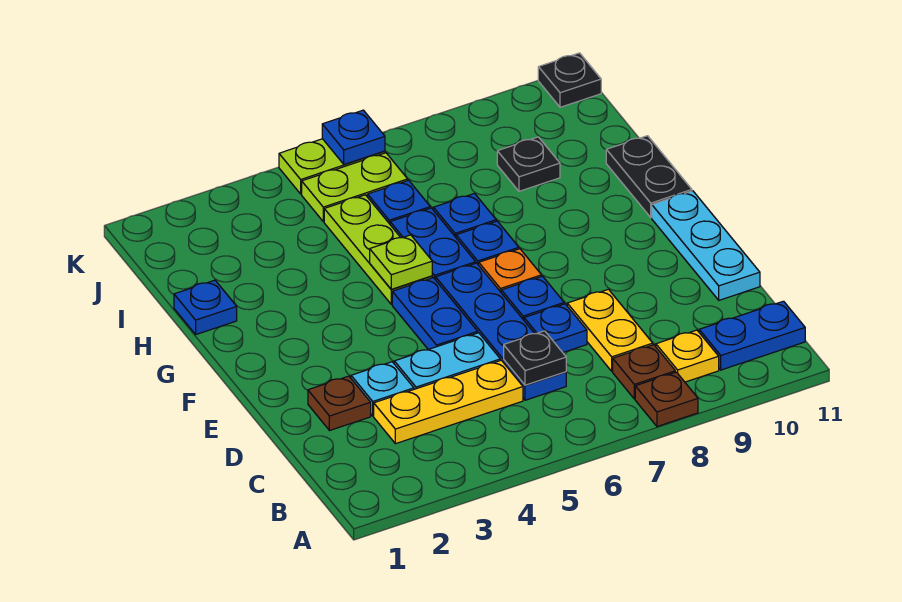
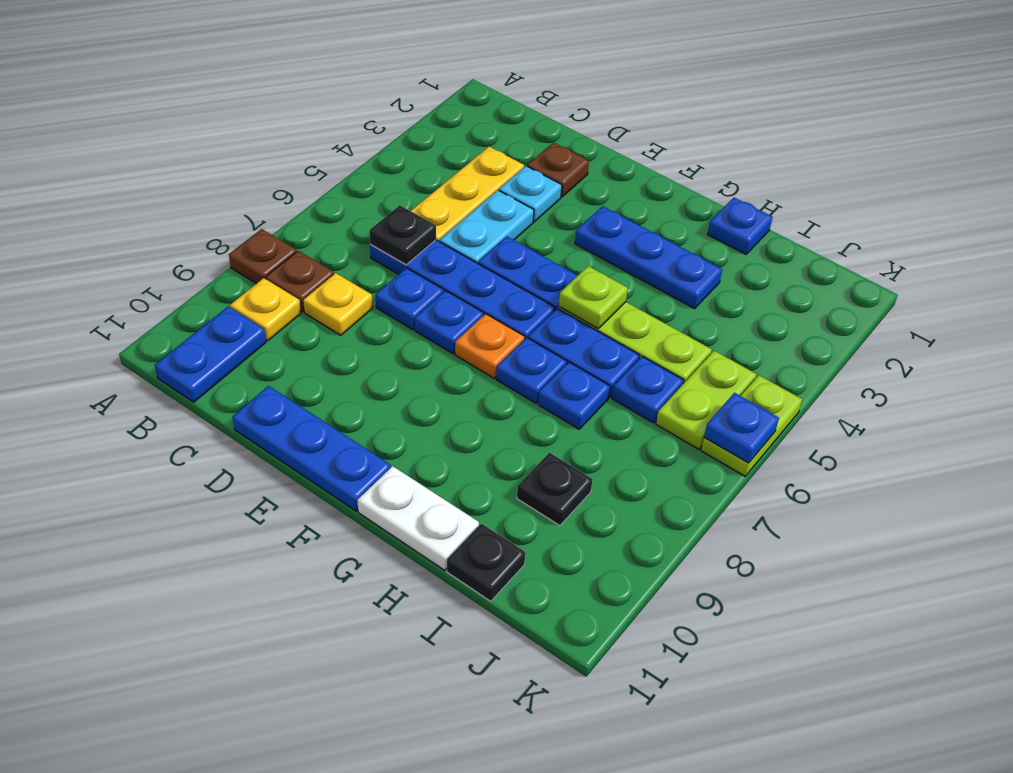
yellow 1x2 plate [567,289,653,371] -> yellow 1x1 plate [303,273,373,335]
cyan 1x3 plate [652,191,760,300] -> blue 1x3 plate [233,386,391,511]
none -> blue 1x3 plate [575,206,722,309]
black 1x2 plate [606,136,692,218] -> white 1x2 plate [357,466,479,570]
black 1x1 plate [538,53,601,107] -> black 1x1 plate moved to [447,524,525,601]

